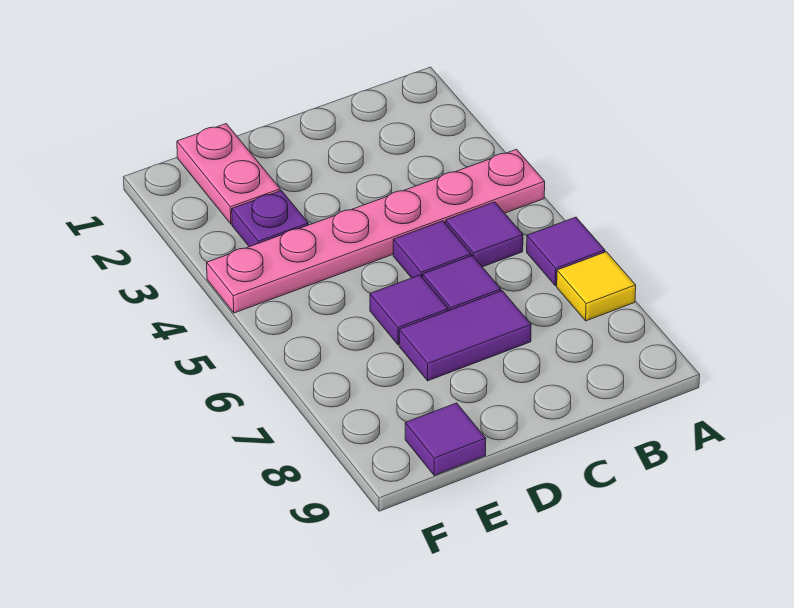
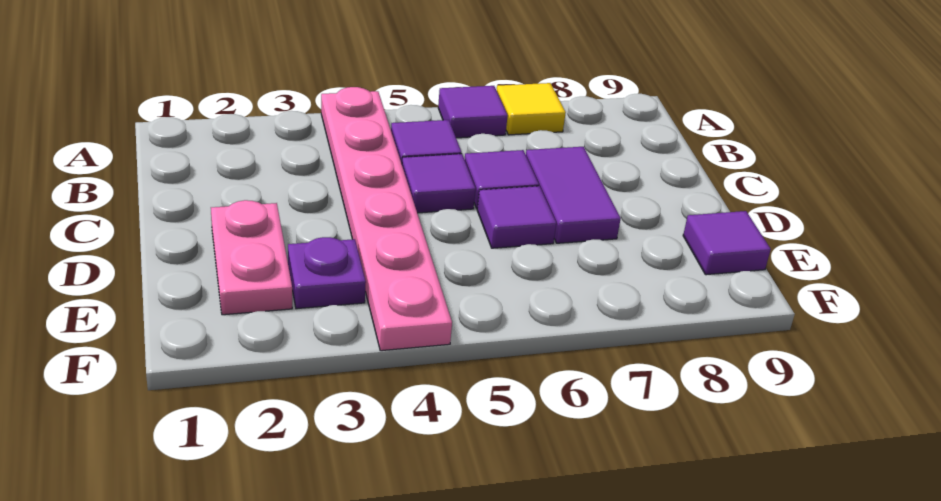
pink 1x2 plate [177,124,280,224] -> pink 1x2 plate turned to [211,200,292,315]

